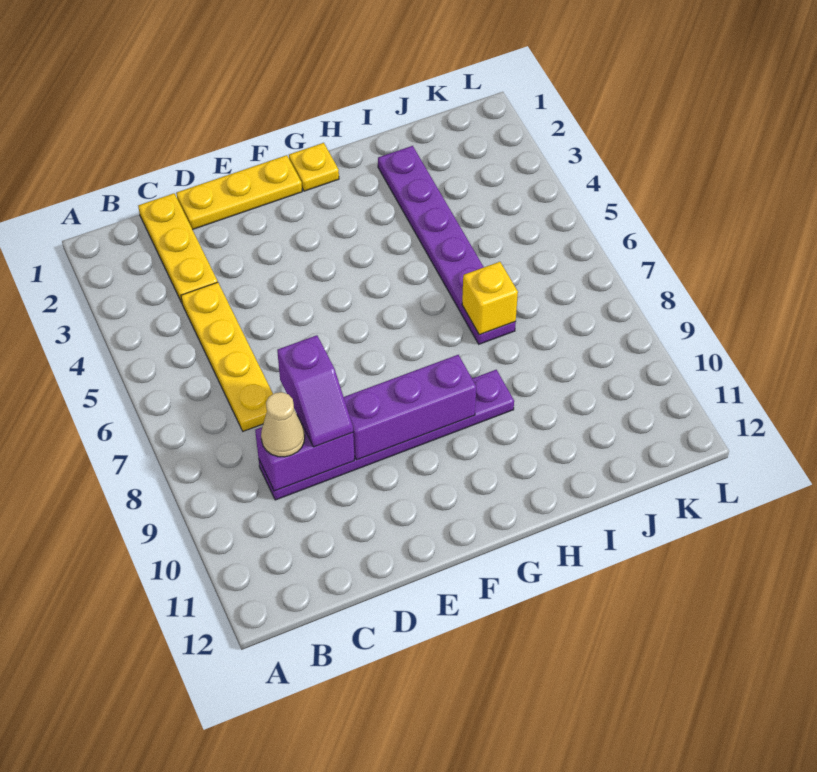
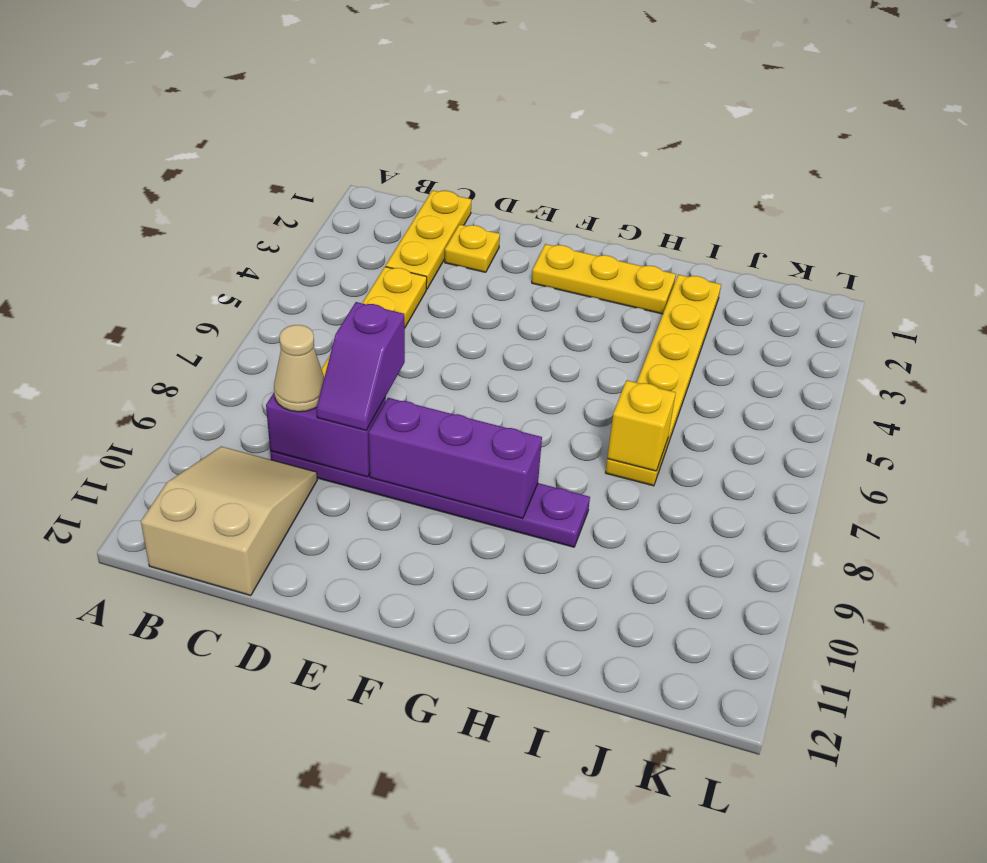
none -> tan 2x3 slope [141,446,317,596]
yellow 1x3 plate [176,155,302,230] -> yellow 1x3 plate moved to [532,244,676,314]
yellow 1x1 plate [289,143,339,191] -> yellow 1x1 plate moved to [445,224,500,272]
purple 1x6 plate [378,146,516,344] -> yellow 1x6 plate [606,275,721,486]

